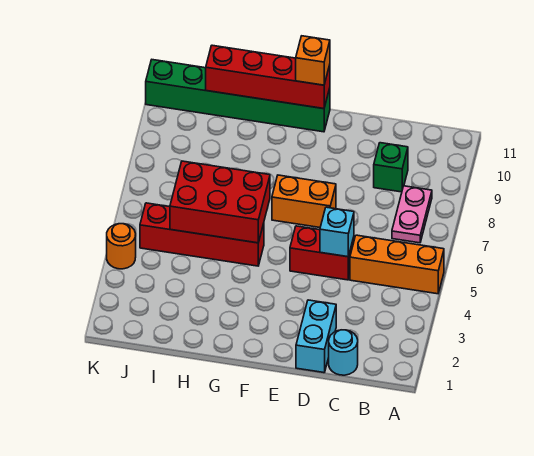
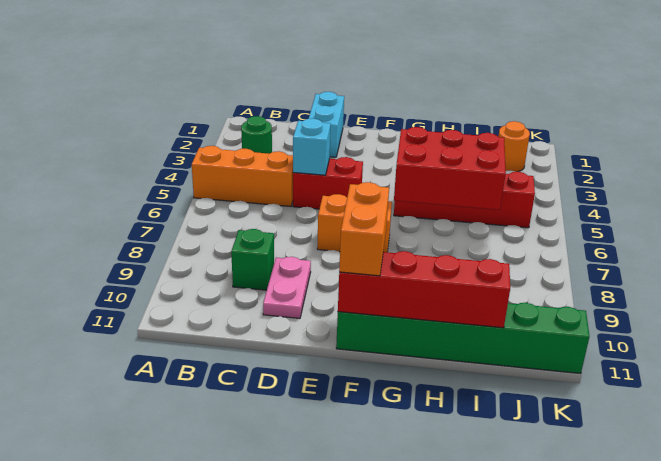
none -> green 1x1 round brick [241,116,272,154]
pink 1x2 plate [392,186,432,243] -> pink 1x2 plate moved to [263,257,311,318]
cyan 1x1 round brick [329,330,358,375] -> none
orange 1x1 brick [296,36,330,85] -> orange 1x2 brick [339,182,389,276]
orange 1x1 round brick [107,224,136,269] -> orange 1x1 round brick moved to [498,121,530,172]

